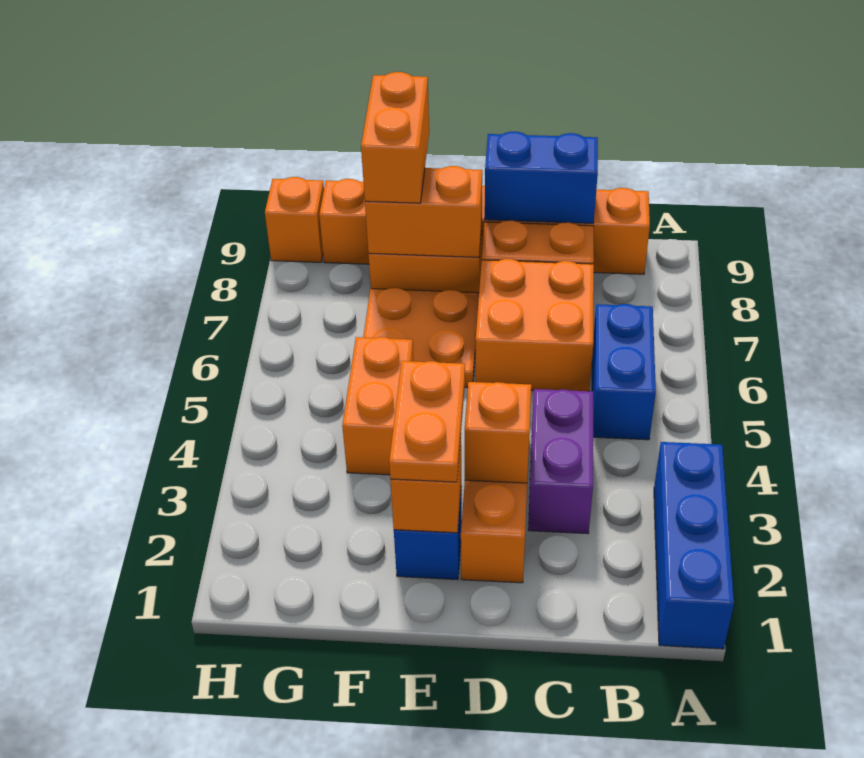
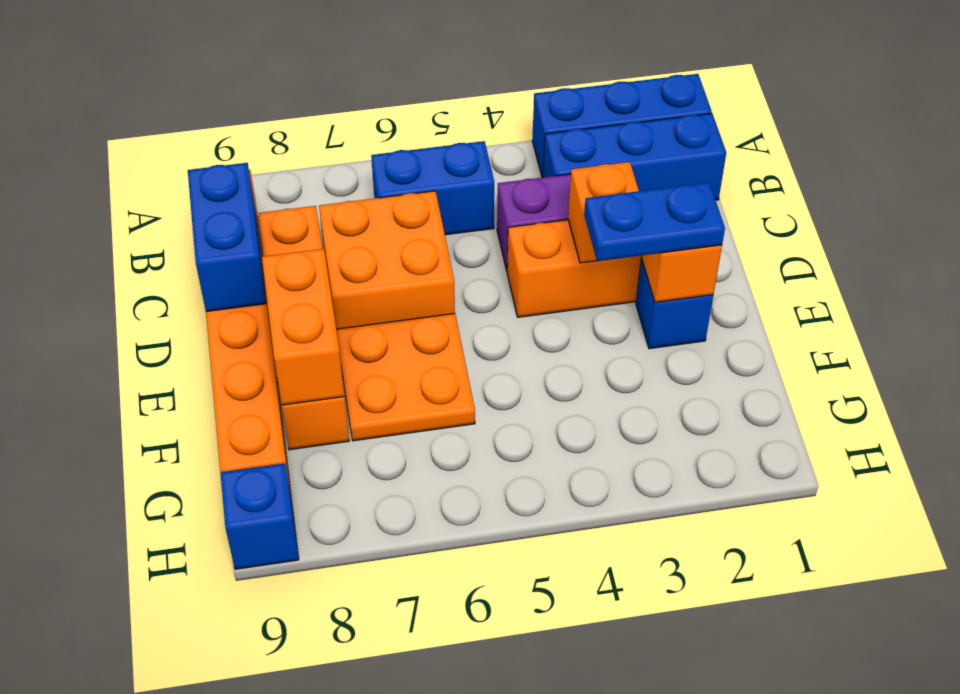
none -> blue 1x3 brick [543,113,726,200]
orange 1x2 plate [389,361,465,482] -> blue 1x2 plate [584,183,725,261]
orange 1x2 brick [342,337,414,475] -> none
orange 1x2 brick [361,72,429,203] -> none
orange 1x1 brick [265,177,324,262] -> blue 1x1 brick [220,463,299,569]

